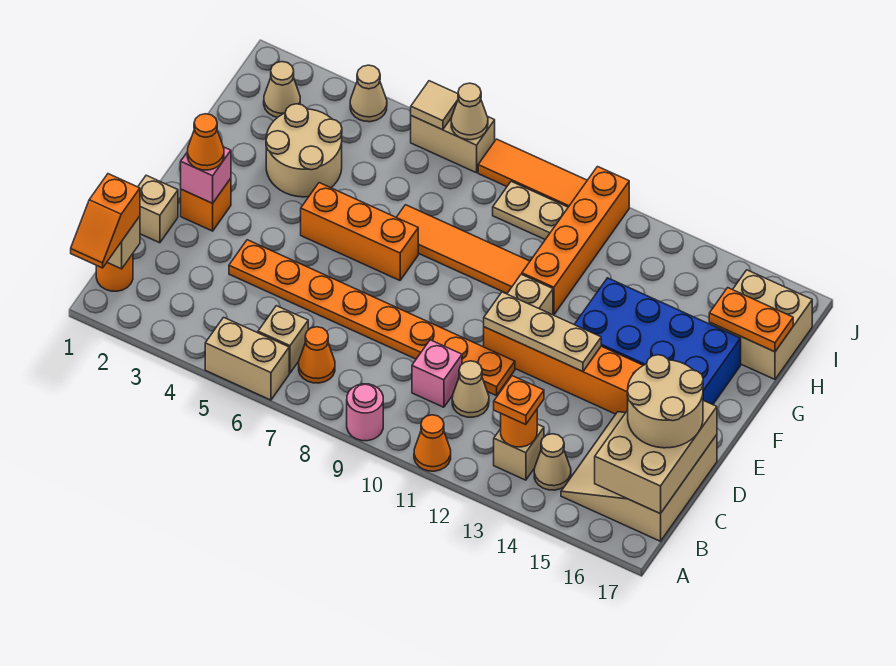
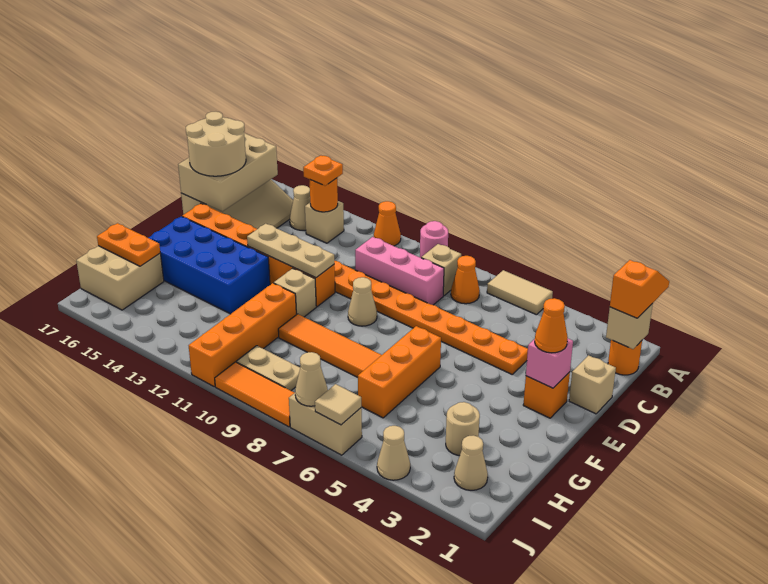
tan 1x2 brick [205,317,289,400] -> tan 1x2 tile [487,270,553,315]
tan 1x1 brick [258,306,308,373] -> tan 1x1 brick moved to [421,244,461,296]
pink 1x1 brick [412,340,462,407] -> pink 1x3 brick [355,237,444,305]
tan 1x1 cone [452,361,489,417] -> tan 1x1 cone moved to [348,277,377,326]
orange 1x3 brick [301,183,418,280] -> orange 1x3 brick turned to [358,326,441,418]
tan 2x2 round brick [266,104,342,197] -> tan 1x1 round brick [446,402,480,456]

